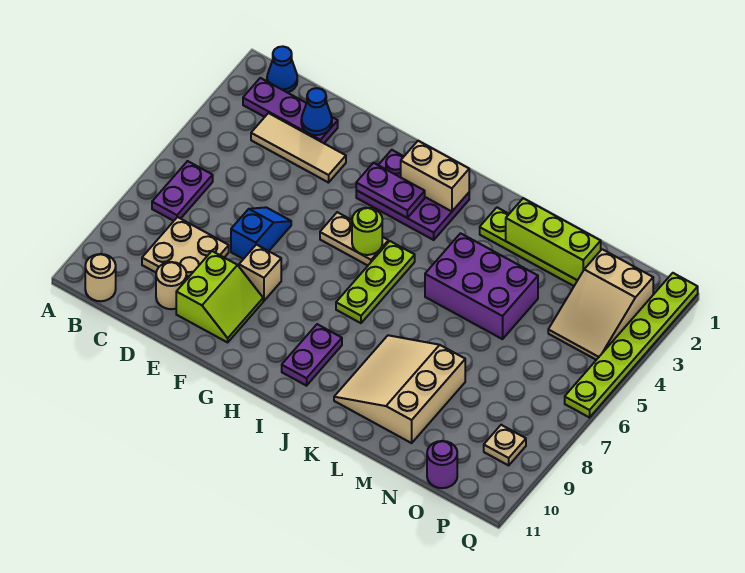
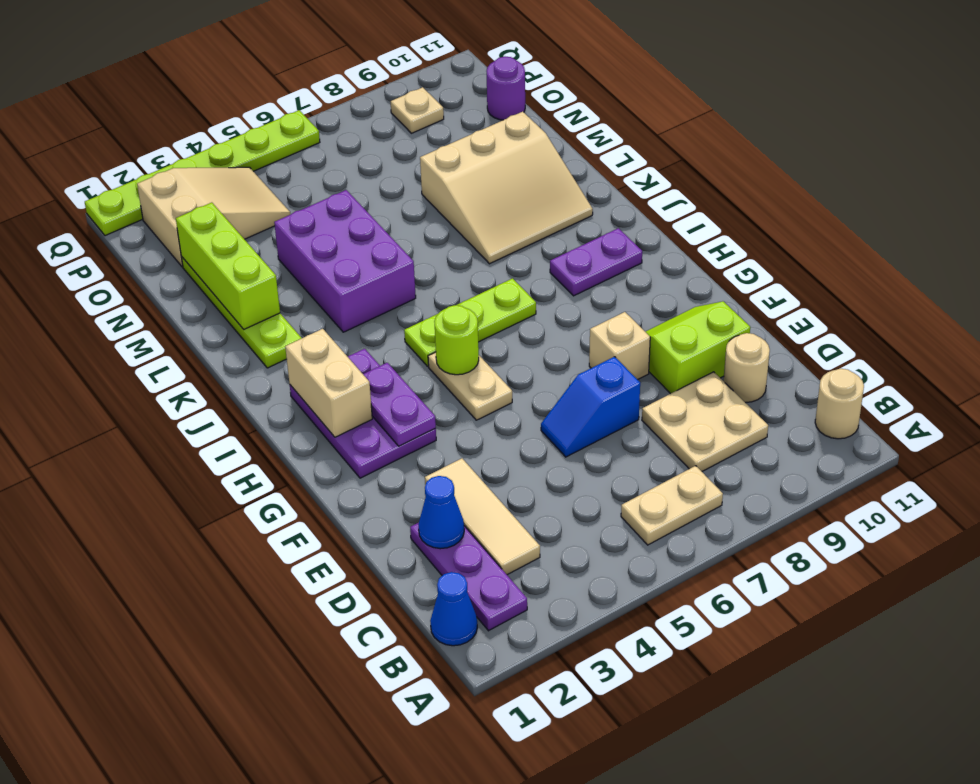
purple 1x2 plate [152,161,213,221] -> tan 1x2 plate [621,466,723,545]

